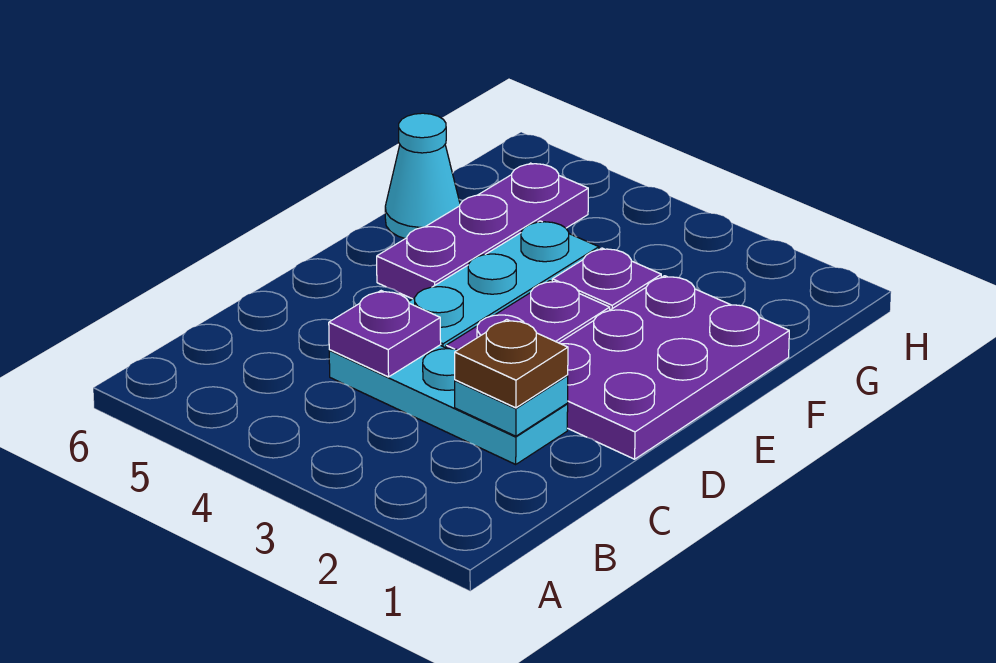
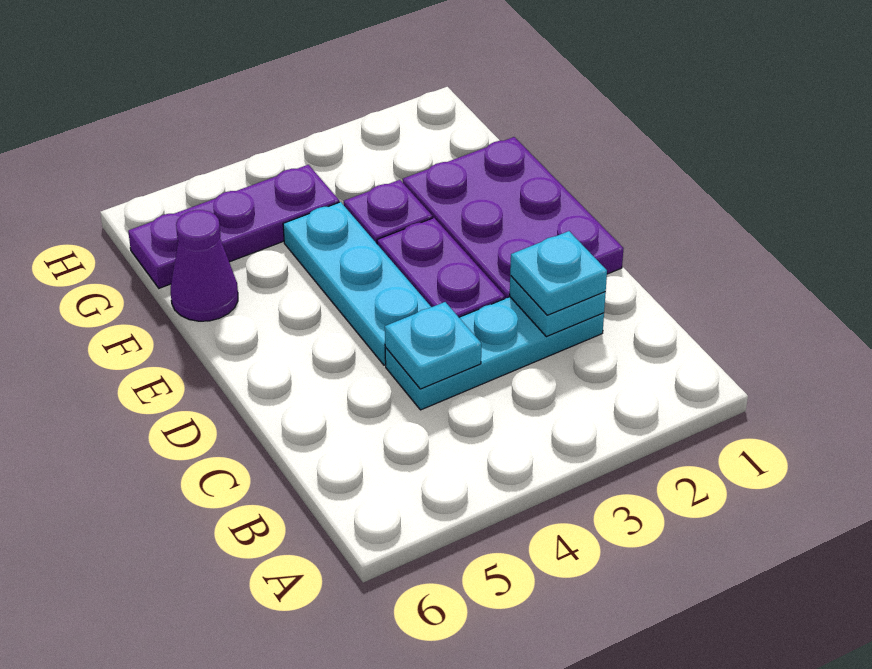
brown 1x1 plate [455,320,568,408] -> cyan 1x1 plate [510,231,607,315]
purple 1x1 plate [329,291,441,377] -> cyan 1x1 plate [385,302,481,389]
purple 1x3 plate [377,163,588,299] -> purple 1x3 plate turned to [128,165,339,288]
cyan 1x1 cone [385,113,460,239] -> purple 1x1 cone [171,210,238,321]

